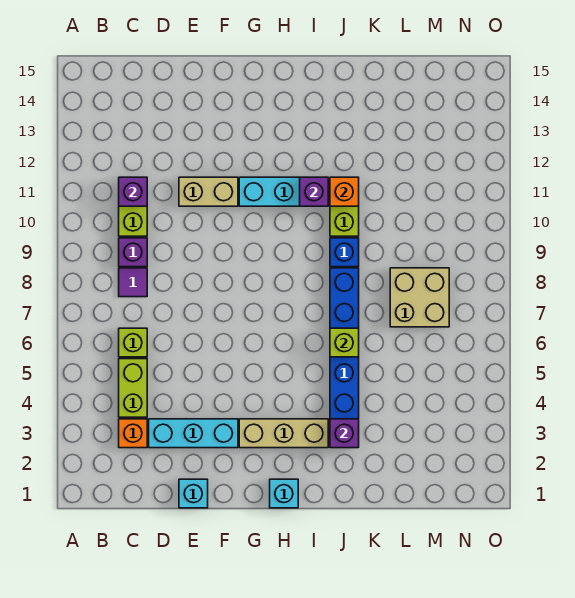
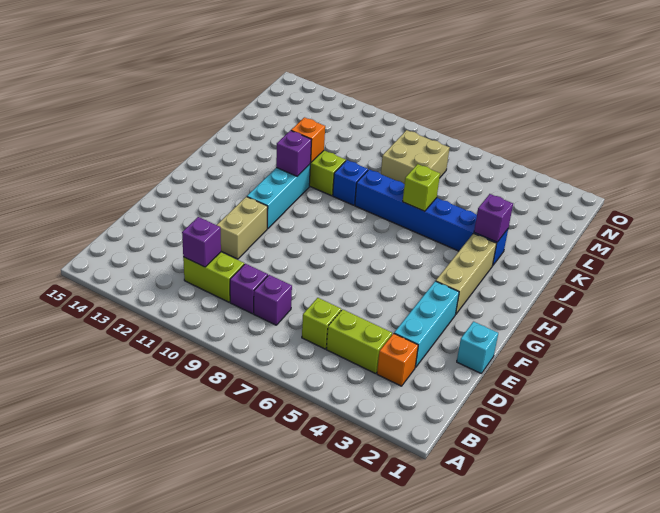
purple 1x1 tile [119,268,147,297] -> purple 1x1 brick [254,275,292,325]
cyan 1x1 brick [270,479,298,508] -> none

